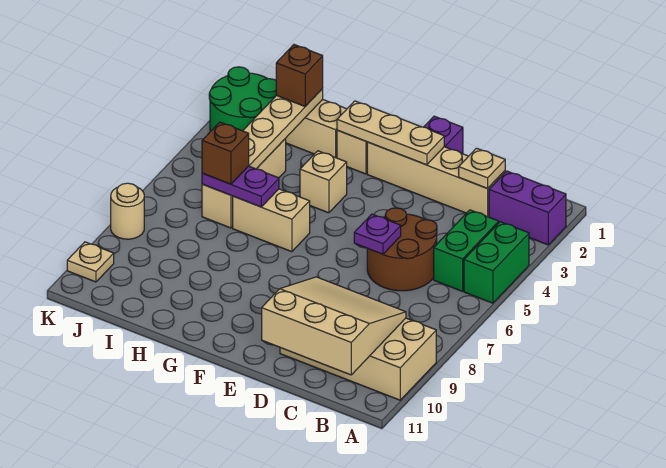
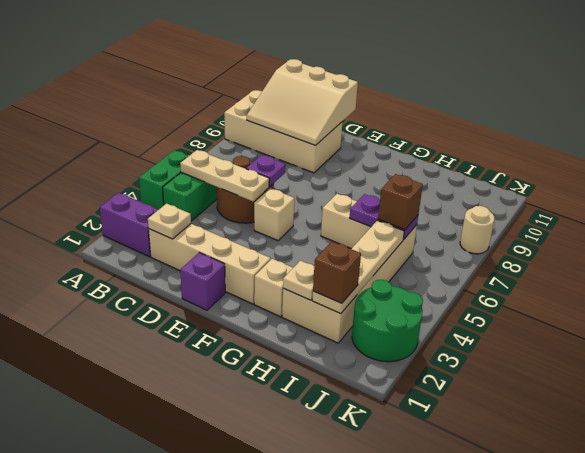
tan 1x3 plate [337,101,444,165] -> tan 1x3 plate moved to [180,150,269,201]
tan 1x1 brick [300,151,347,213] -> tan 1x1 brick moved to [254,188,294,241]
tan 1x1 plate [67,242,114,282] -> tan 1x1 plate moved to [283,260,314,300]

